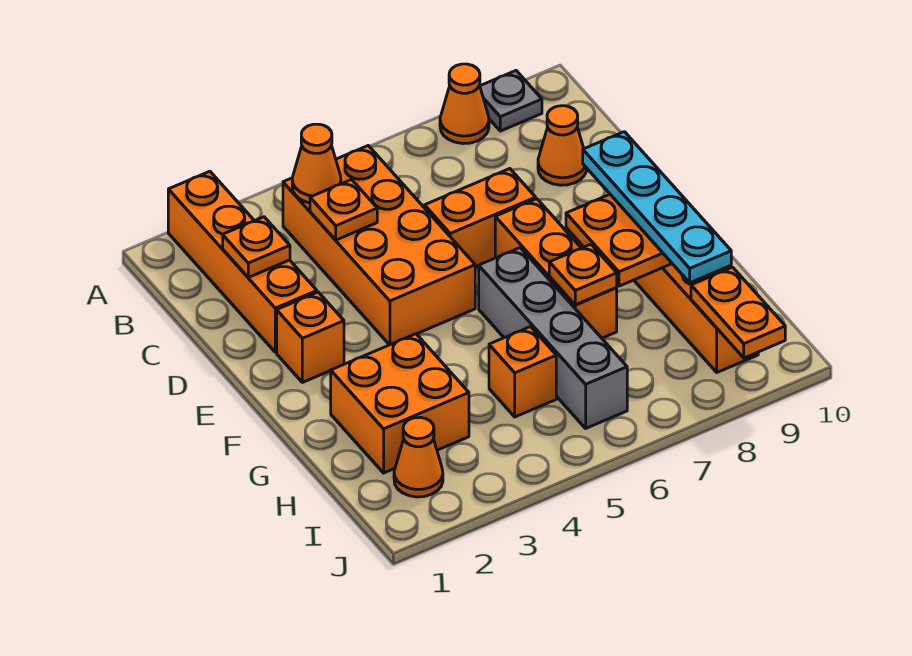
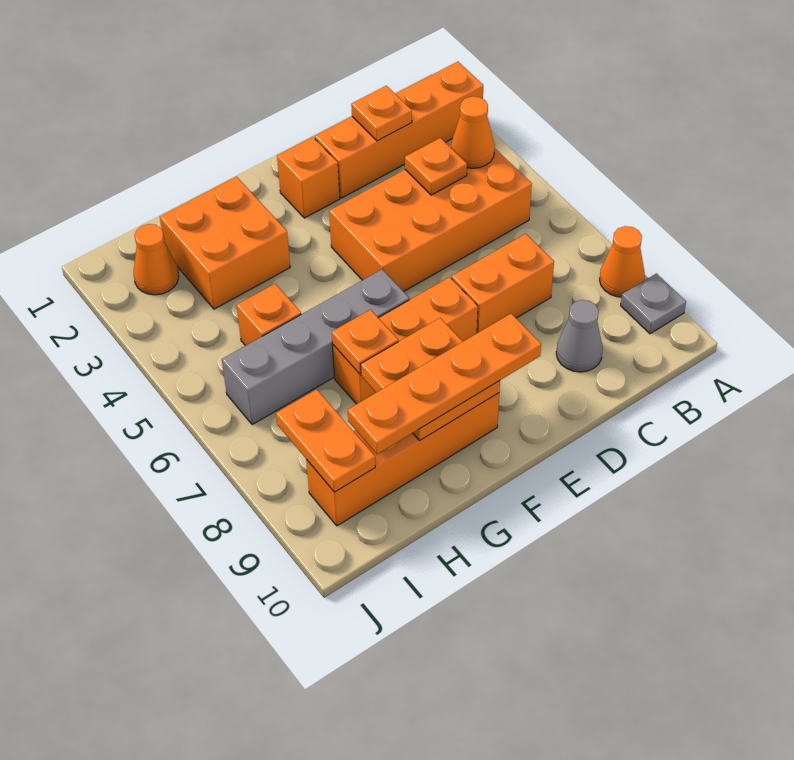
orange 1x1 cone [538,106,587,185] -> grey 1x1 cone [556,300,603,372]
orange 1x2 brick [425,169,536,267] -> orange 1x2 brick turned to [452,234,554,333]
cyan 1x4 plate [583,132,731,283] -> orange 1x4 plate [348,314,541,454]
orange 1x2 plate [691,267,785,358] -> orange 1x2 plate turned to [276,390,375,492]

